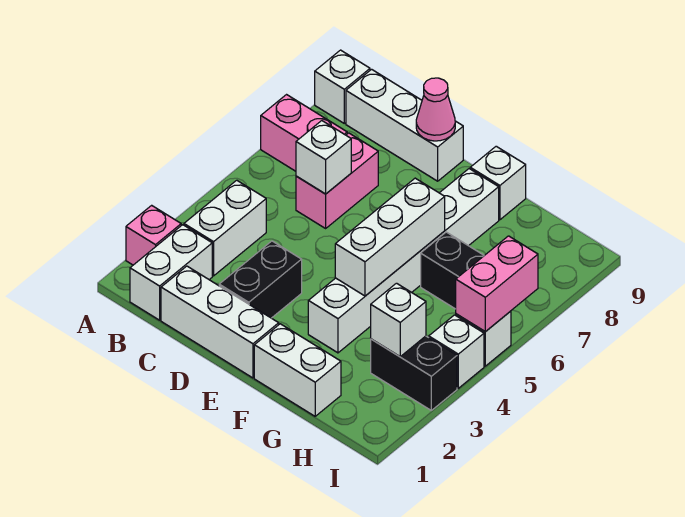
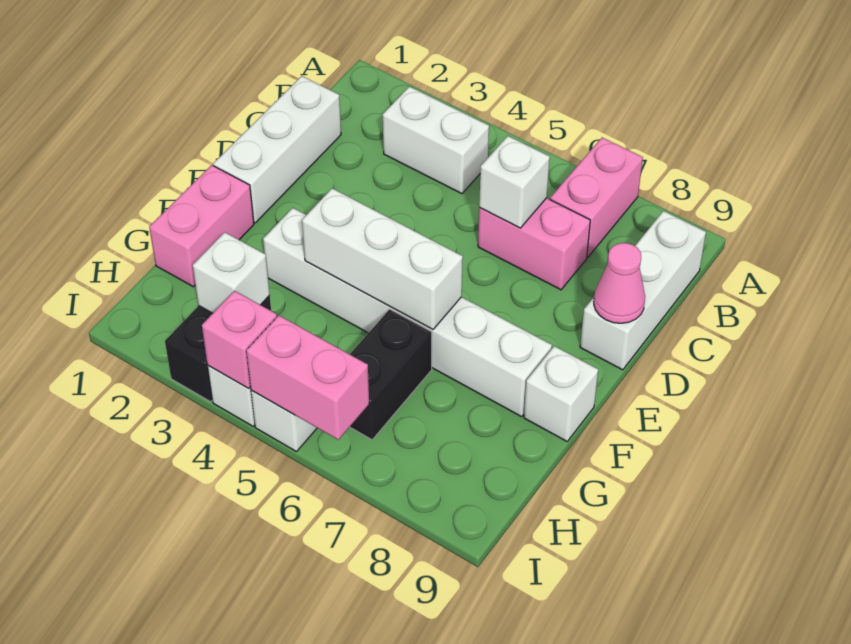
pink 1x1 brick [126,205,181,265] -> pink 1x1 brick moved to [202,291,277,388]
white 1x1 brick [315,50,370,123] -> none
white 1x2 brick [130,225,212,320] -> none
black 1x2 brick [219,241,302,318] -> none
white 1x2 brick [254,324,341,416] -> pink 1x2 brick [149,165,254,287]

